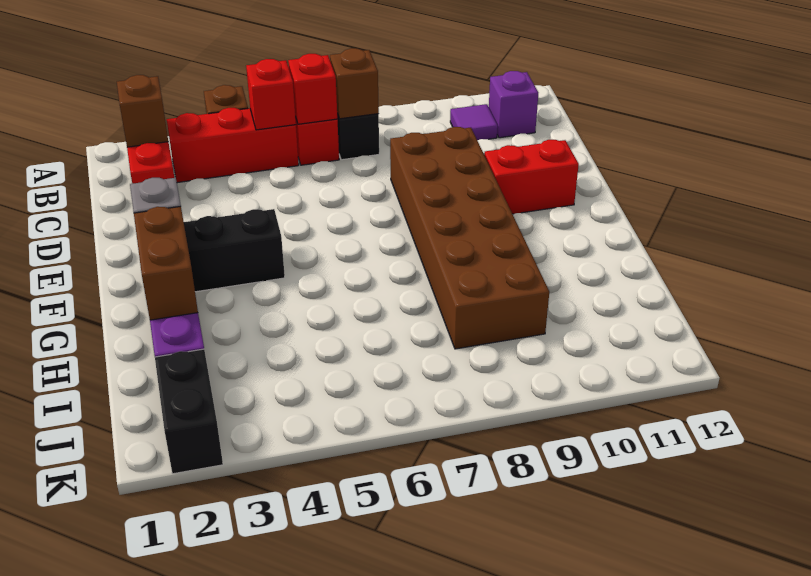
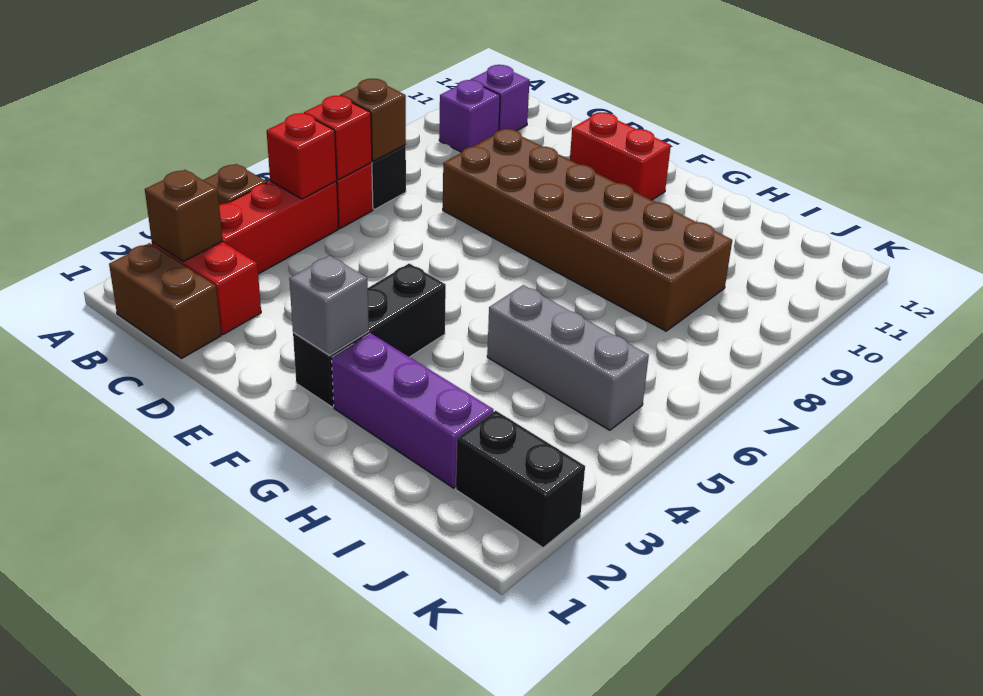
purple 1x1 tile [450,104,498,140] -> purple 1x1 brick [439,80,500,152]
red 1x2 brick [484,140,579,214] -> red 1x2 brick turned to [570,112,671,200]
brown 1x2 brick [134,206,198,320] -> brown 1x2 brick moved to [109,243,221,358]
none -> grey 1x3 brick [487,285,649,430]

